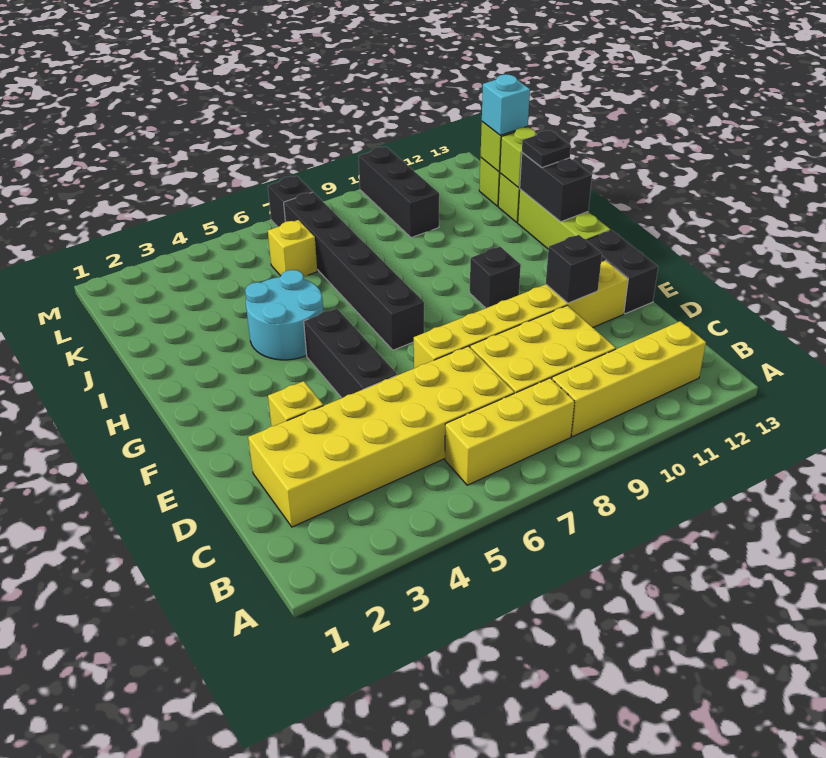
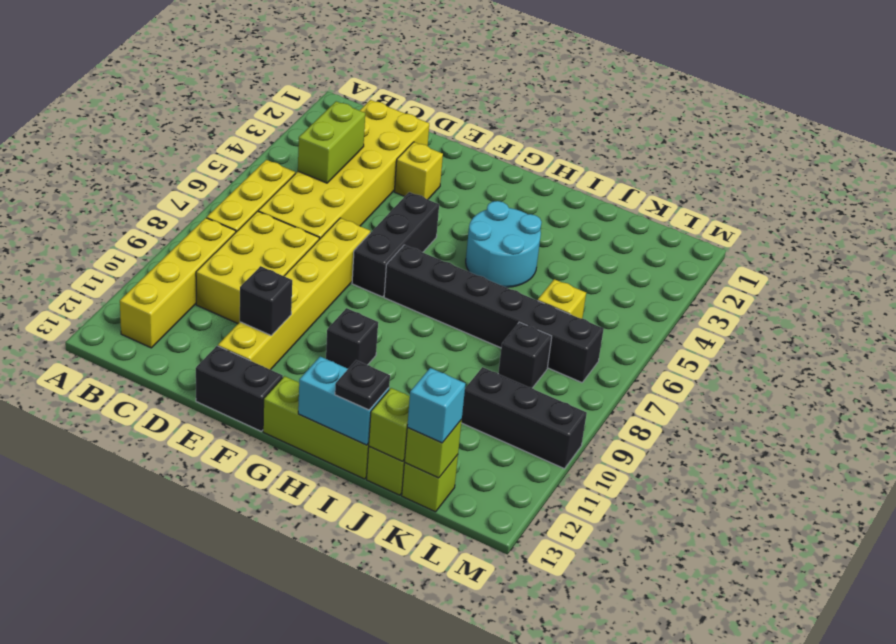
none -> lime 1x2 brick [298,101,365,183]
black 1x3 brick [304,308,397,398] -> black 1x3 brick turned to [352,192,439,297]
black 1x2 brick [520,153,592,222] -> cyan 1x2 brick [298,357,389,445]
black 1x1 brick [268,176,313,227] -> black 1x1 brick moved to [498,322,552,388]

